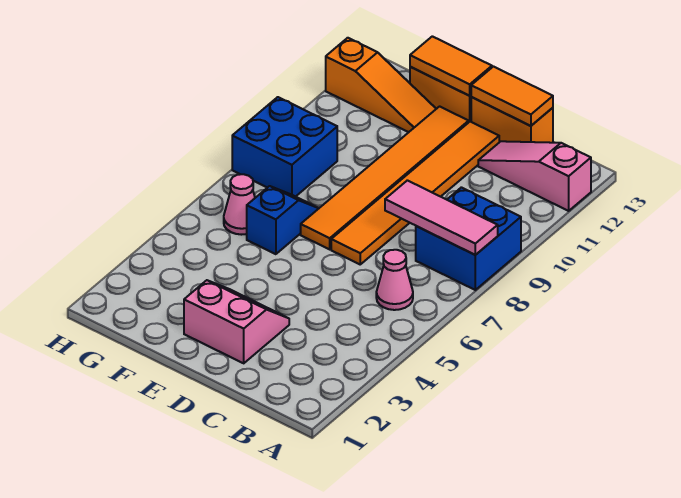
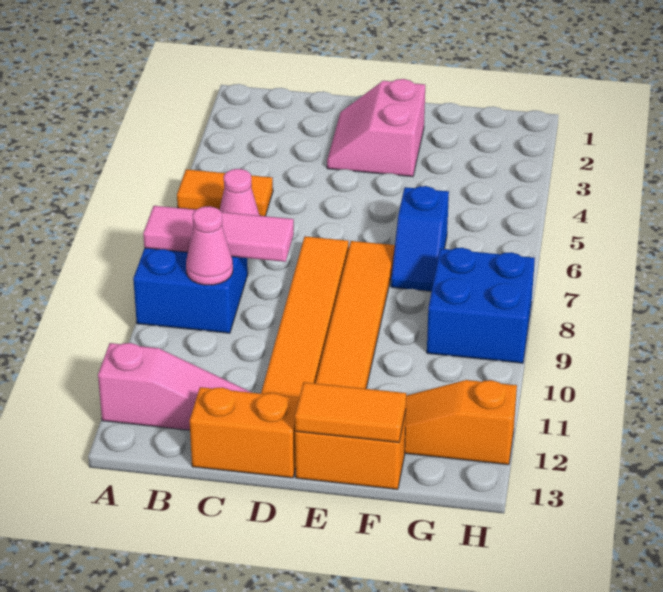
orange 1x2 tile [471,67,553,126] -> orange 1x2 tile moved to [177,169,273,216]
pink 2x2 slope [184,280,289,363] -> pink 2x2 slope turned to [327,79,425,177]
pink 1x1 cone [224,174,255,235] -> pink 1x1 cone moved to [186,206,233,285]

